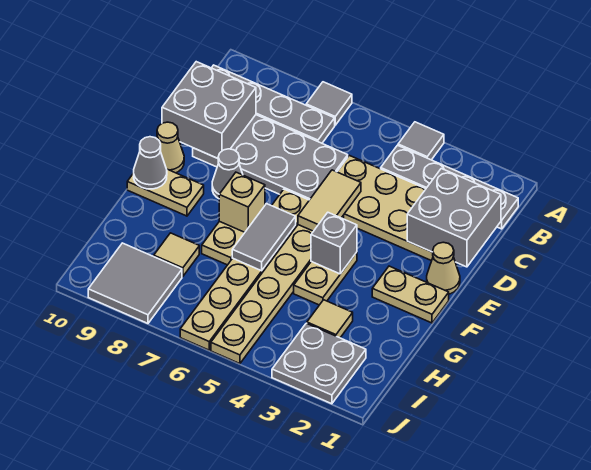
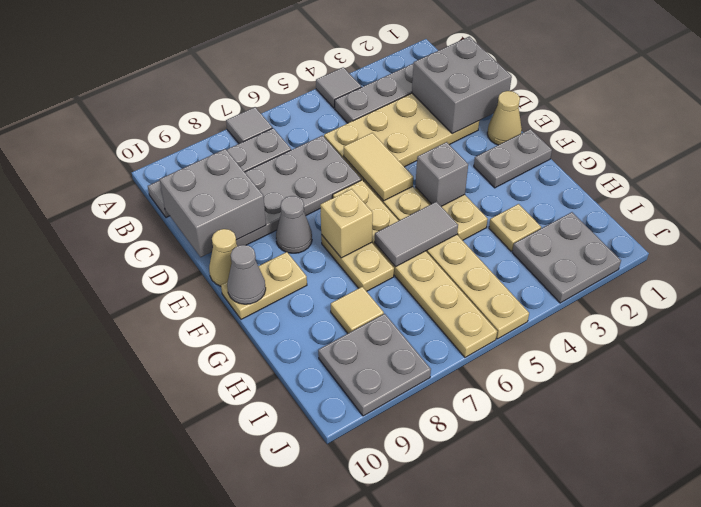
tan 1x2 plate [372,266,449,323] -> grey 1x2 plate [474,129,552,188]
grey 1x2 tile [232,204,296,271] -> grey 1x2 tile turned to [375,201,458,267]
tan 1x1 tile [307,300,353,338] -> tan 1x1 plate [489,204,541,251]
grey 2x2 tile [88,243,182,323] -> grey 2x2 plate [318,314,431,416]

